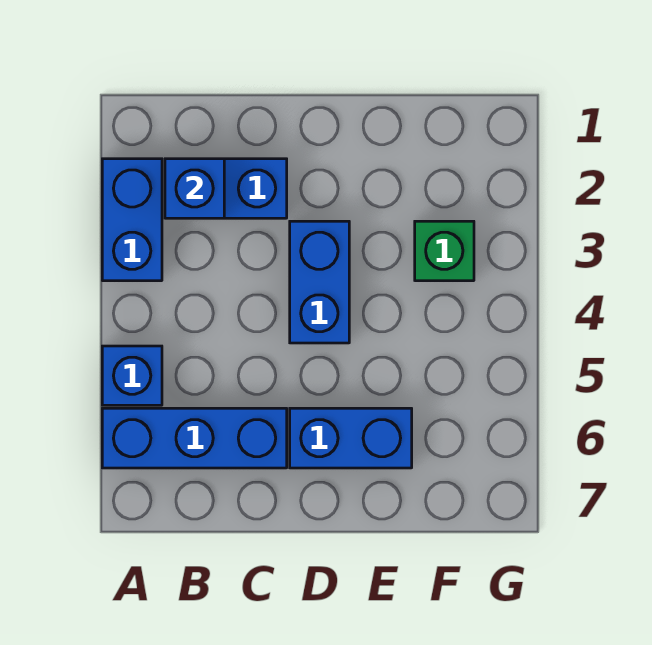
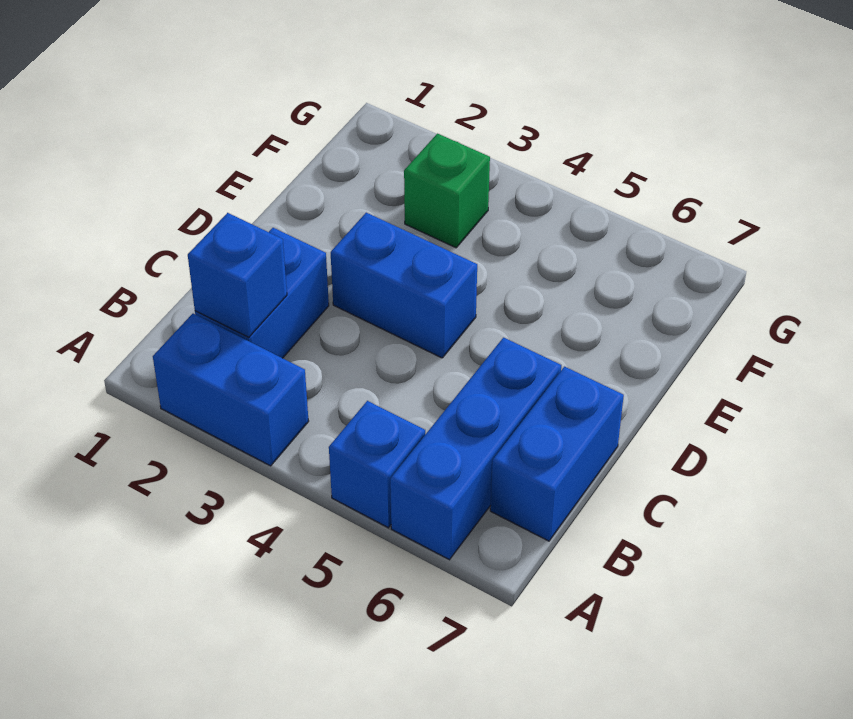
blue 1x2 brick [290,408,412,468] -> blue 1x2 brick moved to [490,367,624,541]

